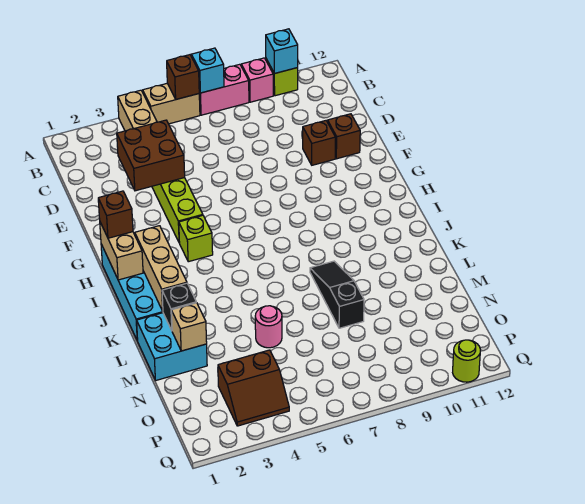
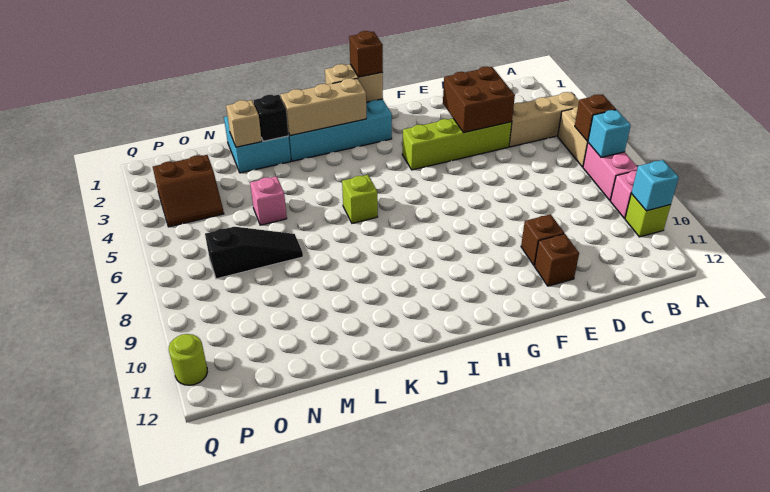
lime 1x1 brick [179,215,213,262] -> lime 1x1 brick moved to [342,175,378,223]
black 1x3 slope [310,261,364,328] -> black 1x3 slope moved to [205,227,303,279]
pink 1x1 round brick [255,306,282,348] -> pink 1x1 brick [250,176,287,225]
brown 2x2 slope [218,350,289,426] -> brown 2x2 slope turned to [153,155,224,227]

